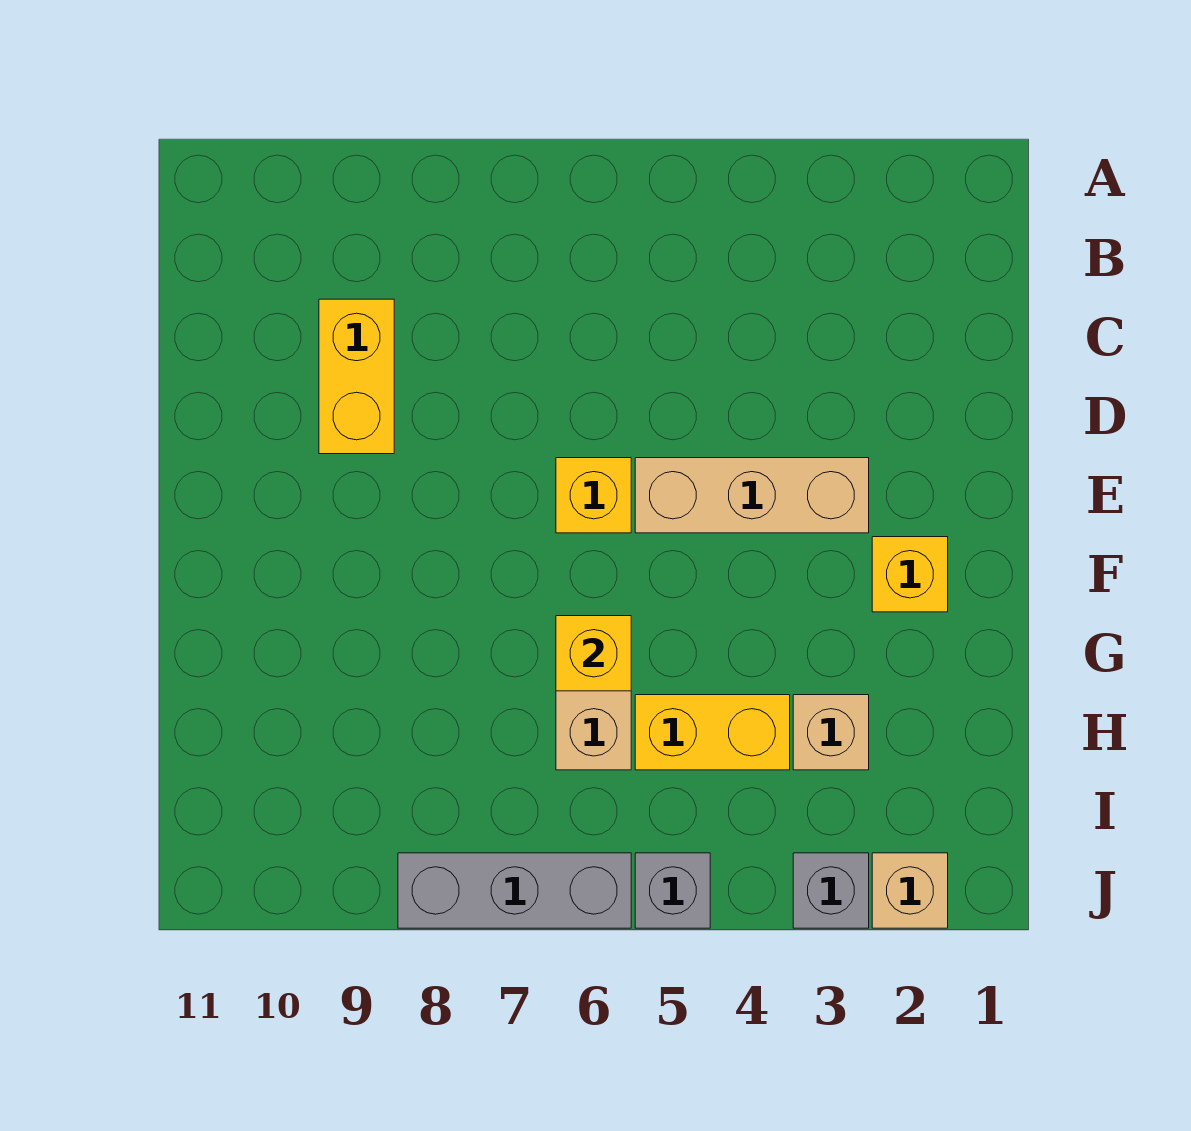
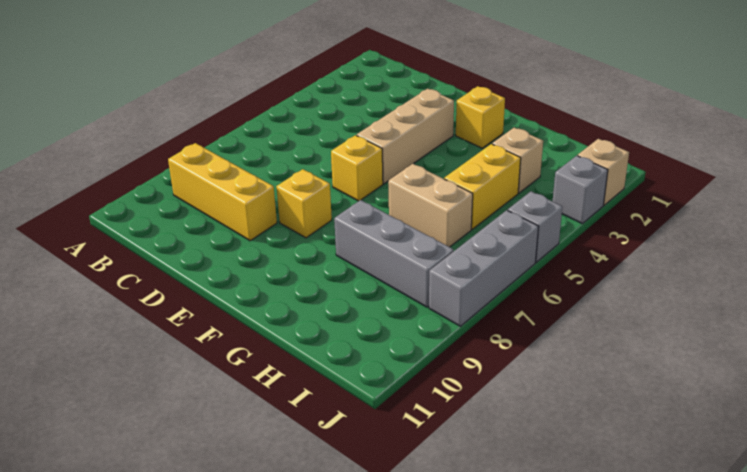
yellow 1x2 brick [319,299,394,454] -> yellow 1x3 brick [168,143,277,241]
yellow 1x1 brick [556,616,631,691] -> yellow 1x1 brick moved to [276,169,332,238]
none -> grey 1x3 brick [334,200,454,307]

